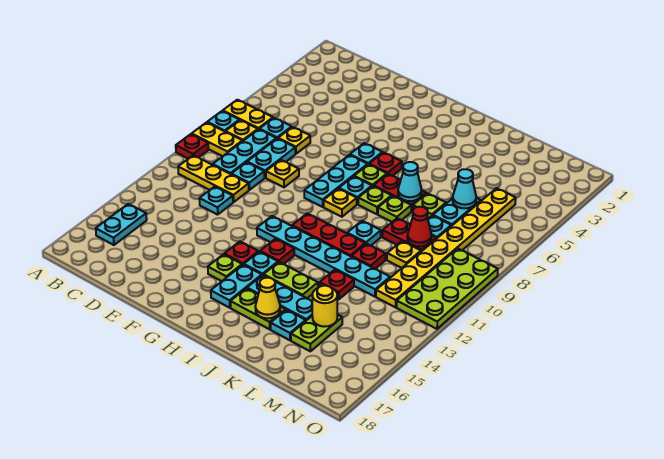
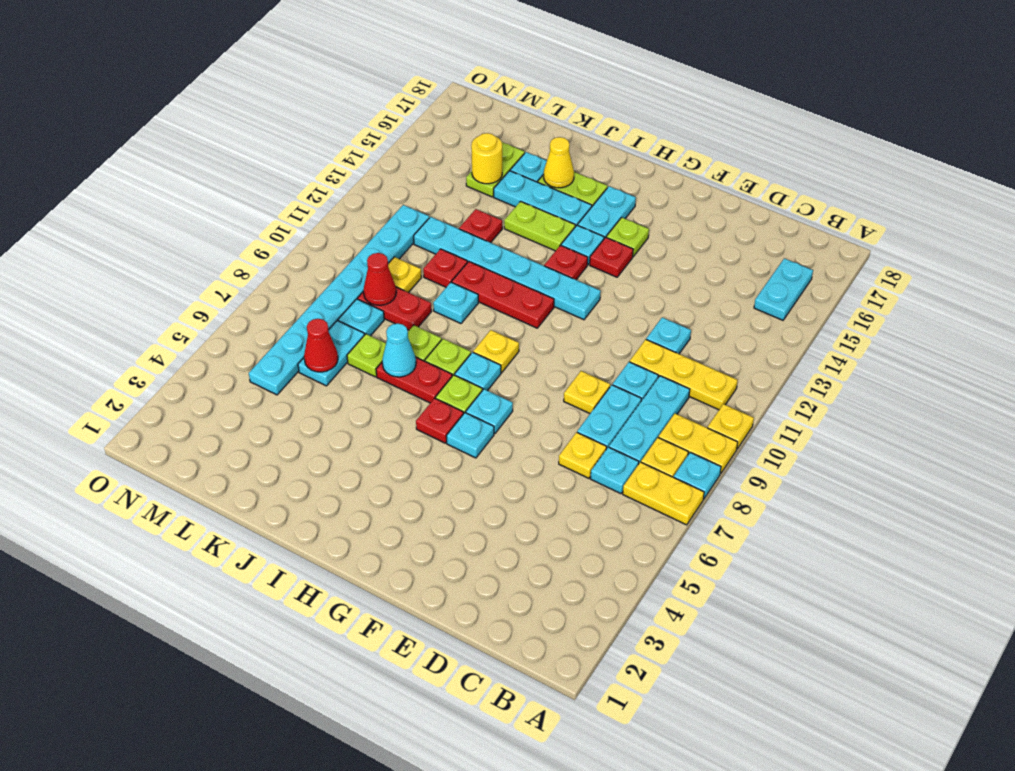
red 1x1 plate [176,134,209,159] -> yellow 1x1 plate [708,404,754,449]
cyan 1x3 plate [304,155,368,207] -> cyan 1x1 plate [466,389,513,434]
cyan 1x1 cone [453,169,476,208] -> red 1x1 cone [304,319,338,372]
yellow 1x8 plate [376,188,516,307] -> cyan 1x8 plate [249,205,429,395]
lime 2x4 plate [397,248,498,329] -> none

